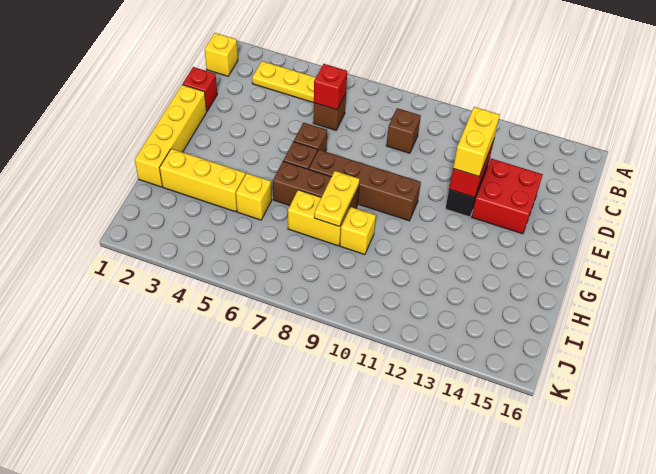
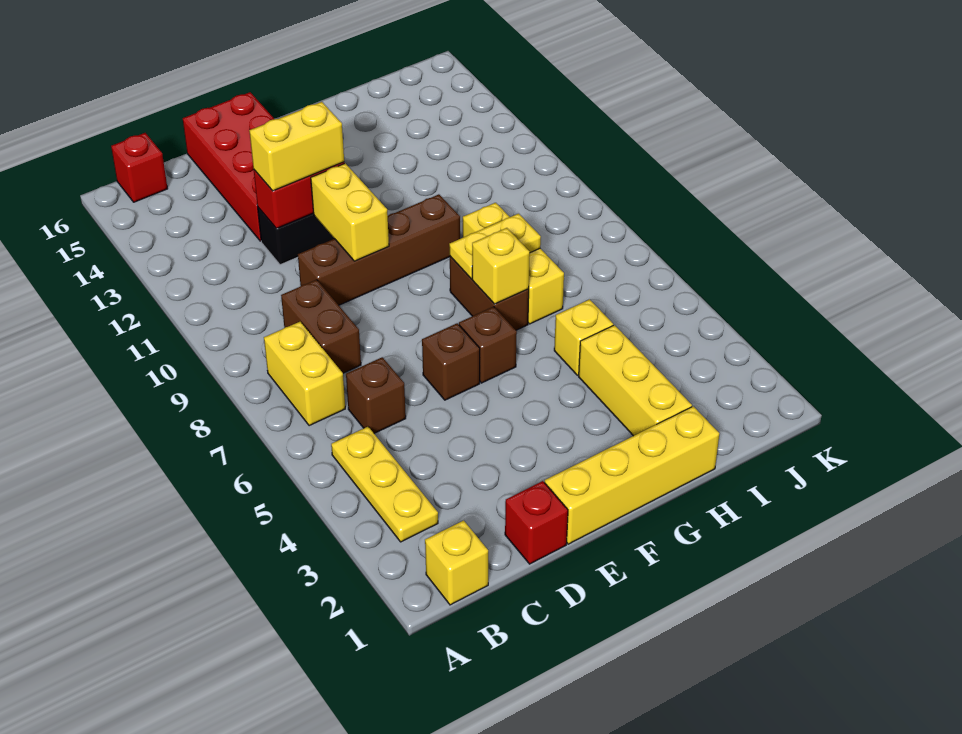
none -> yellow 1x2 brick [264,322,345,426]
red 1x1 brick [314,64,347,110] -> red 1x1 brick moved to [111,133,168,202]
brown 1x1 brick [386,108,421,153] -> brown 1x2 brick [281,280,361,373]
red 2x2 brick [472,159,543,234] -> red 2x4 brick [183,92,274,241]
none -> yellow 1x2 brick [311,163,389,261]
brown 1x4 brick [309,150,421,221] -> brown 1x4 brick turned to [298,194,460,305]
brown 1x3 brick [273,161,359,209] -> brown 1x2 brick [450,256,529,330]
none -> yellow 1x1 brick [472,228,530,304]

